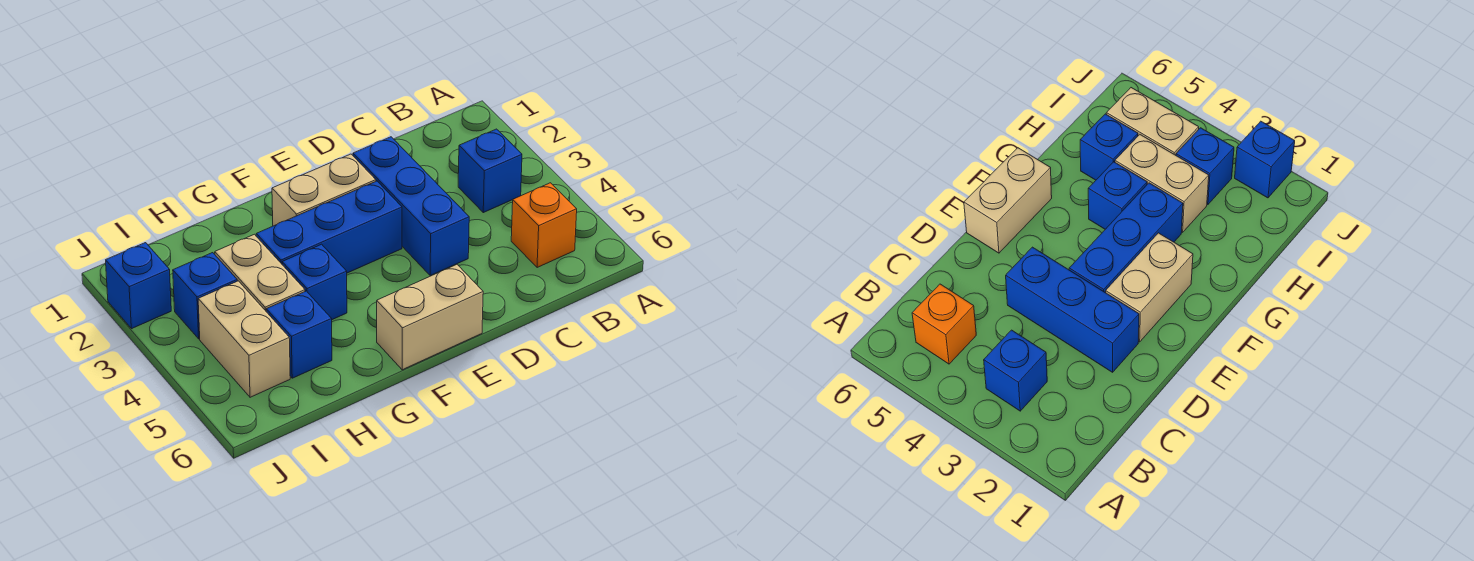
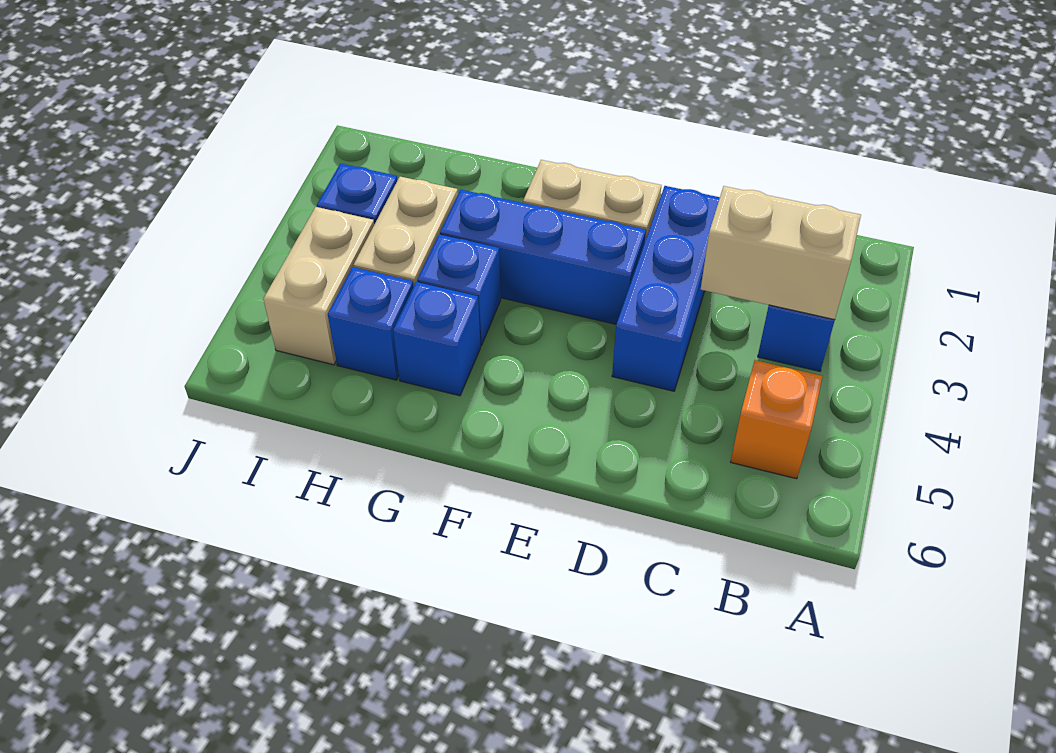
tan 1x2 brick [377,265,483,370] -> tan 1x2 brick moved to [701,186,861,320]
blue 1x1 brick [106,243,171,329] -> blue 1x1 brick moved to [393,282,481,396]

